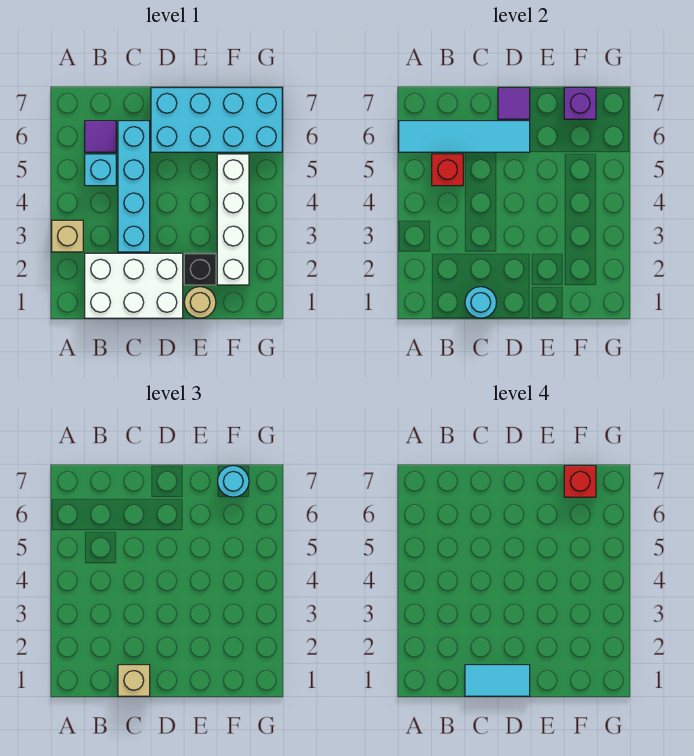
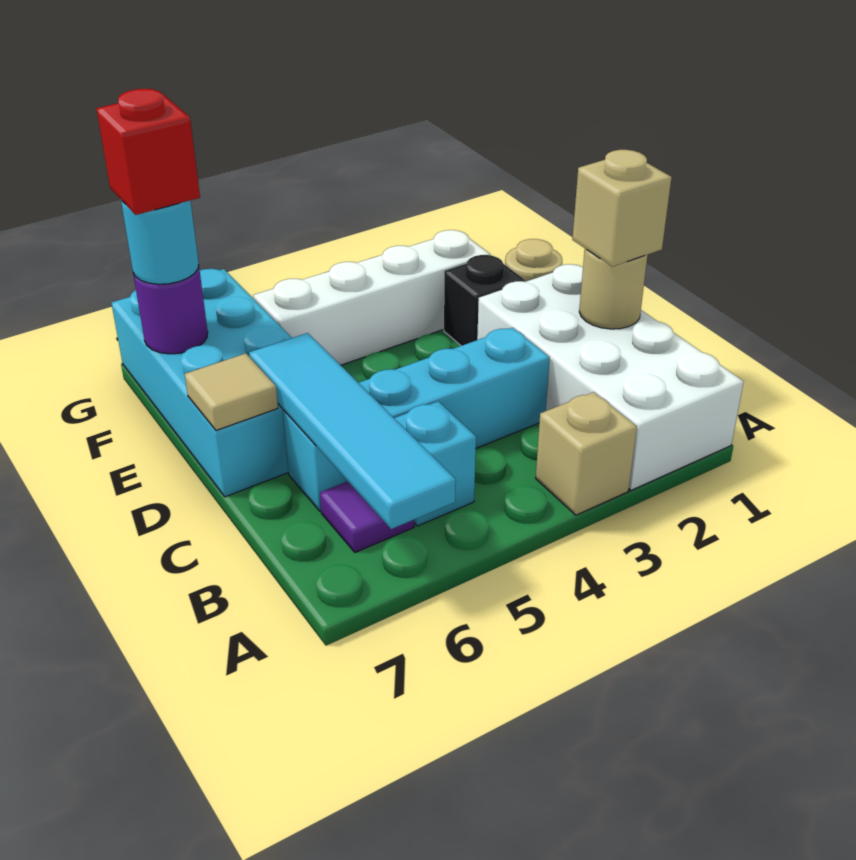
white 2x3 brick [85,253,183,318] -> white 2x4 brick [477,264,744,490]
red 1x1 brick [432,154,463,186] -> none
cyan 1x1 round brick [465,287,496,318] -> tan 1x1 round brick [579,249,648,329]
cyan 1x2 tile [465,665,530,696] -> none
purple 1x1 tile [498,88,530,119] -> tan 1x1 tile [185,353,278,430]
purple 1x1 brick [564,88,596,119] -> purple 1x1 round brick [133,266,208,354]

